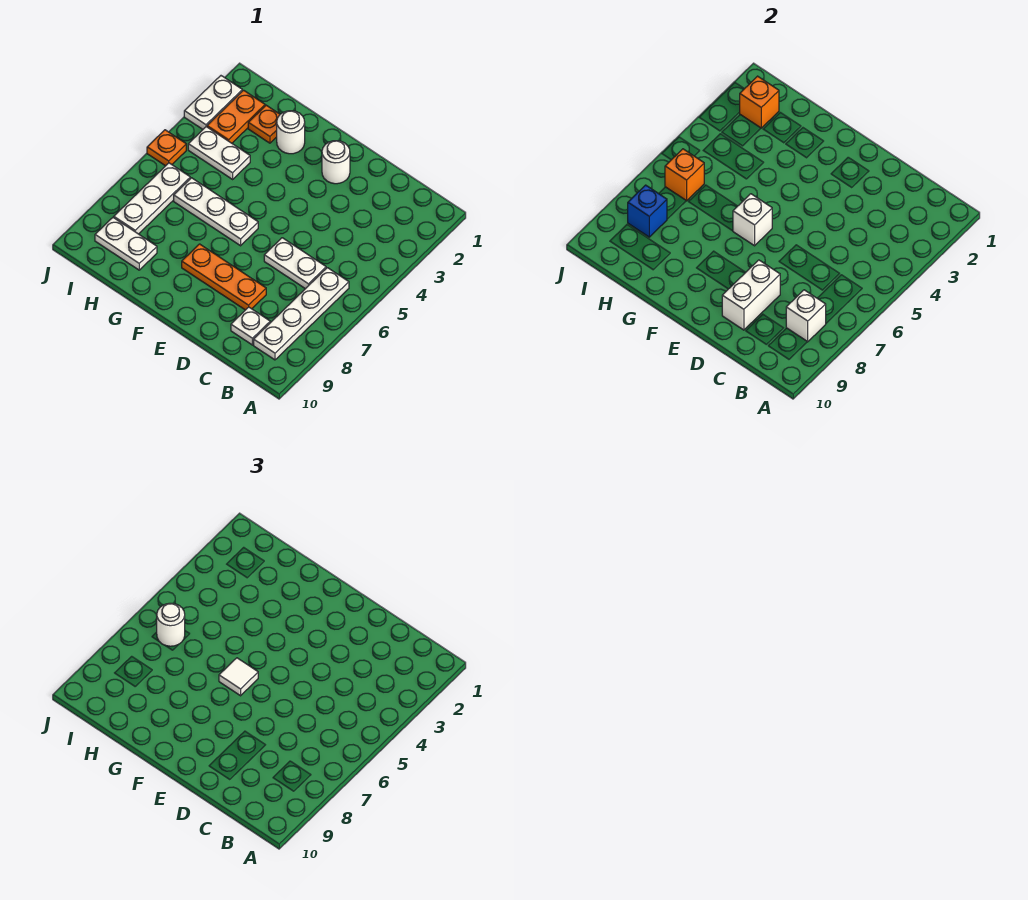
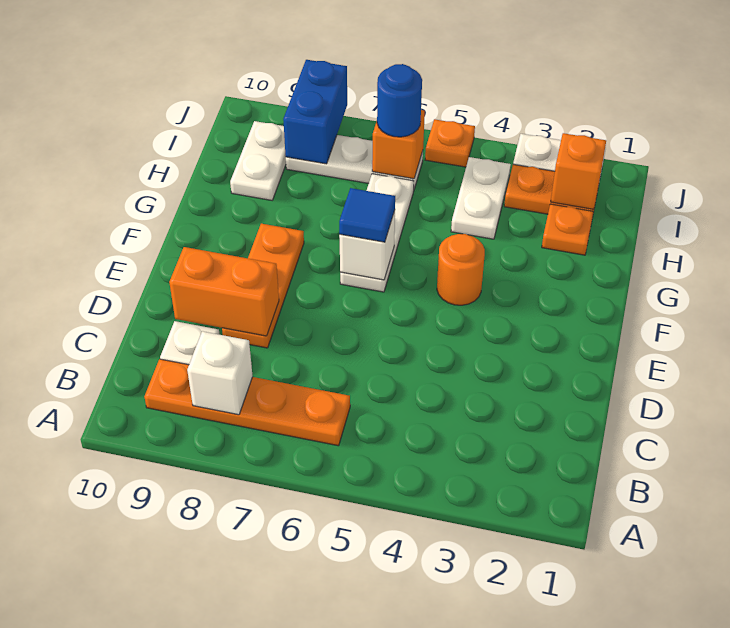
white 1x4 plate [254,268,349,360] -> orange 1x4 plate [144,359,350,446]
white 1x2 plate [264,238,326,289] -> none
white 1x2 brick [722,260,780,330] -> orange 1x2 brick [169,247,279,336]
white 1x1 round brick [322,141,350,184] -> none
none -> orange 1x1 round brick [437,234,485,305]
white 1x1 tile [219,658,258,696] -> blue 1x1 tile [339,188,395,242]
white 1x1 round brick [277,111,305,154] -> none
white 1x1 round brick [157,603,185,646] -> blue 1x1 round brick [377,64,422,137]
blue 1x1 brick [628,185,667,237] -> blue 1x2 brick [283,60,347,164]

